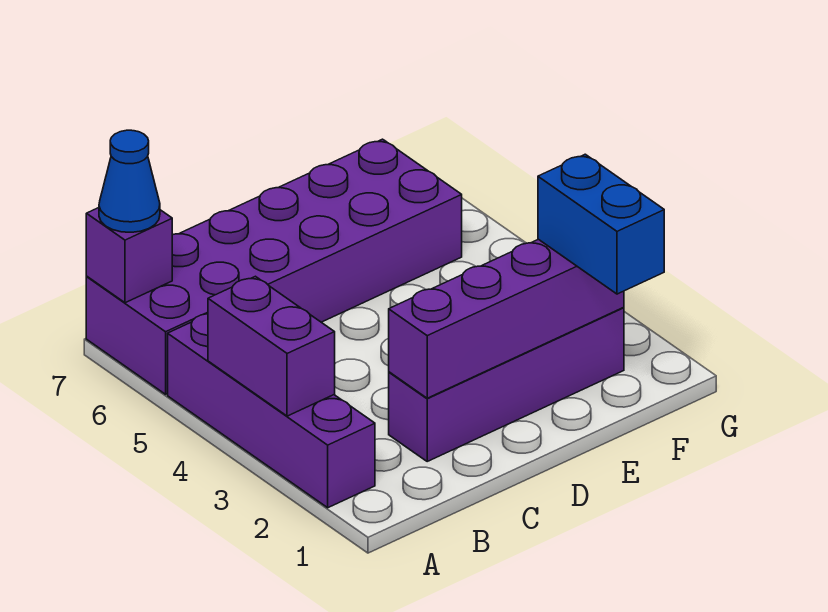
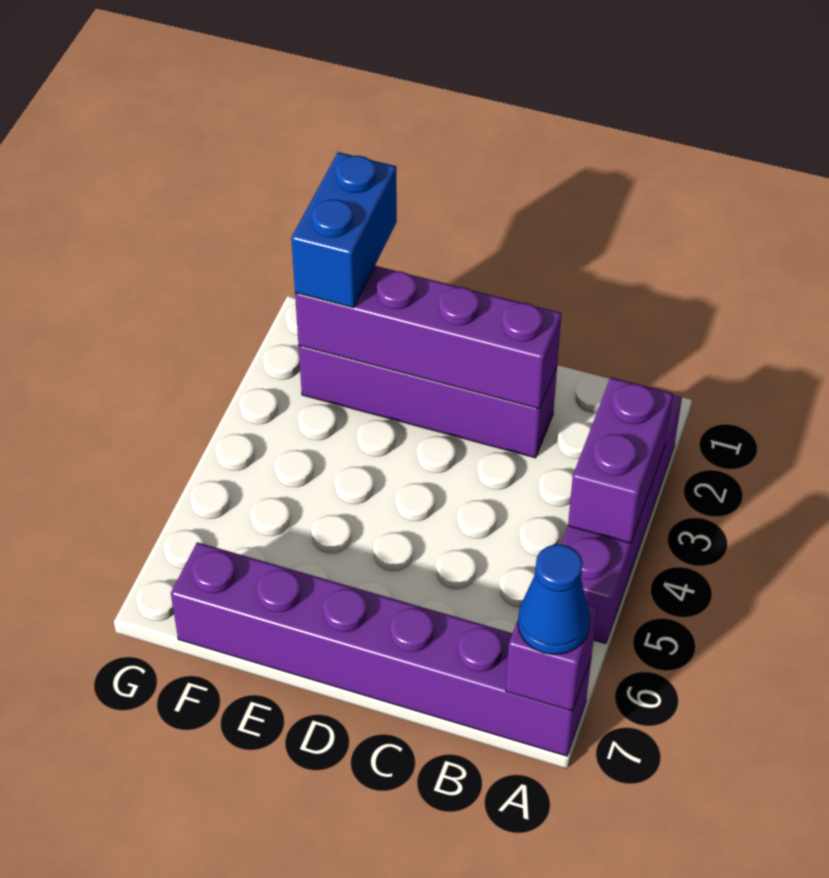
purple 2x6 brick [86,139,462,394] -> purple 1x6 brick [171,542,591,756]

